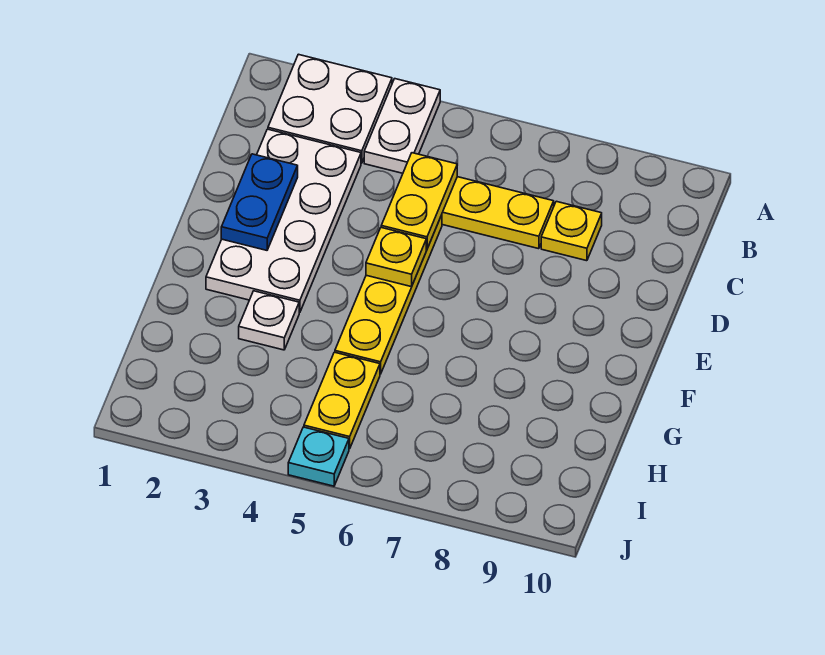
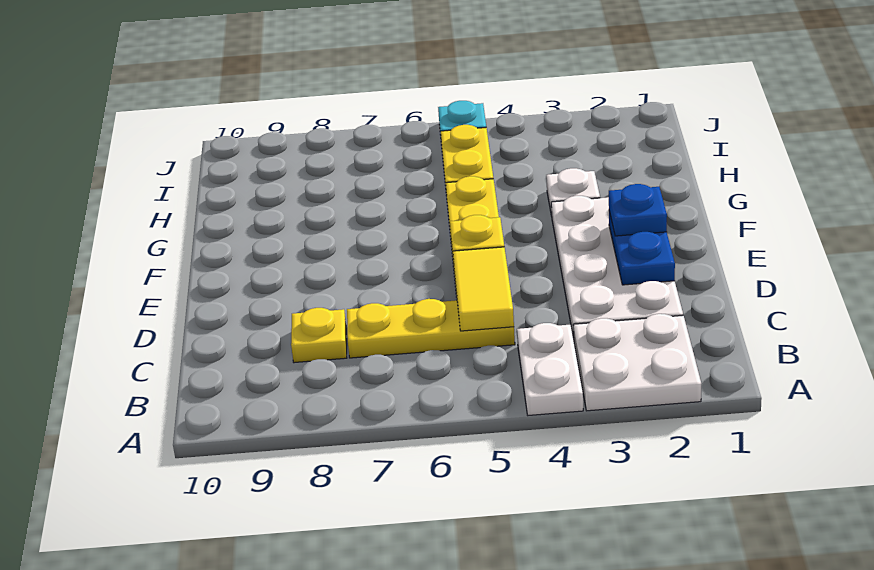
yellow 1x2 plate [381,153,457,249] -> yellow 1x2 tile [453,247,514,331]
none -> blue 1x1 plate [609,184,667,236]

